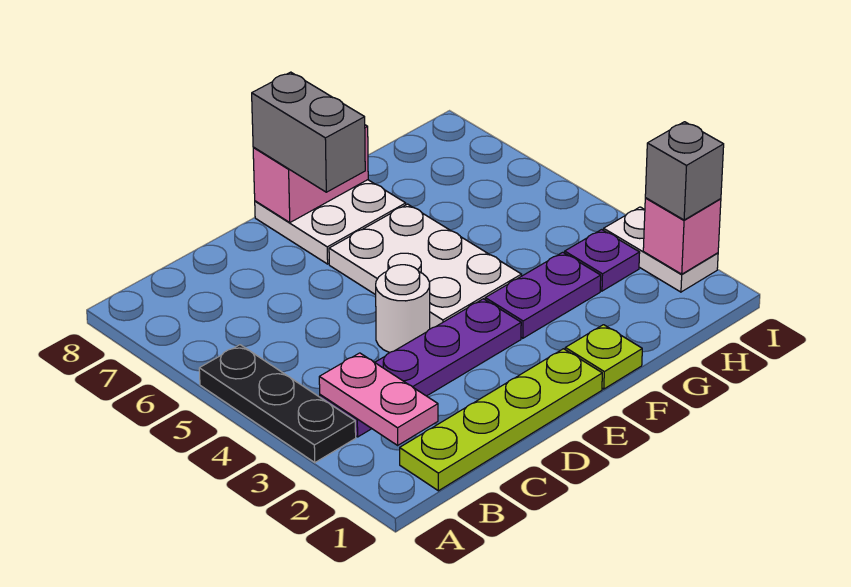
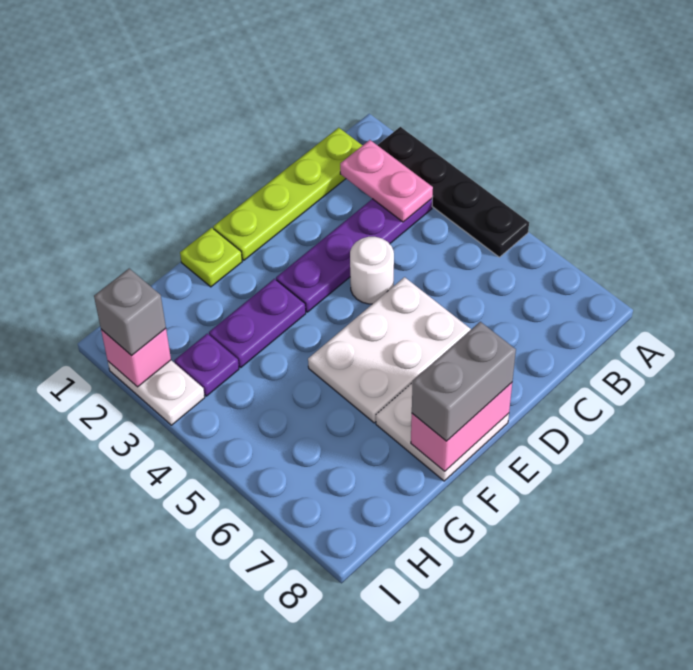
black 1x3 plate [199,345,356,462] -> black 1x4 plate [378,127,529,257]
white 2x3 plate [329,204,521,329] -> white 2x3 plate turned to [308,277,471,423]
grey 1x2 brick [252,72,365,192] -> grey 1x2 brick turned to [412,322,516,441]

